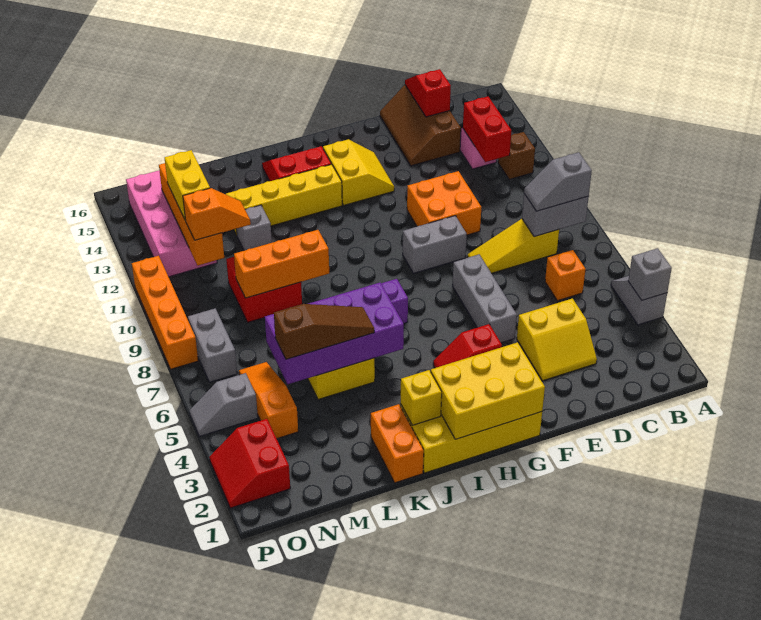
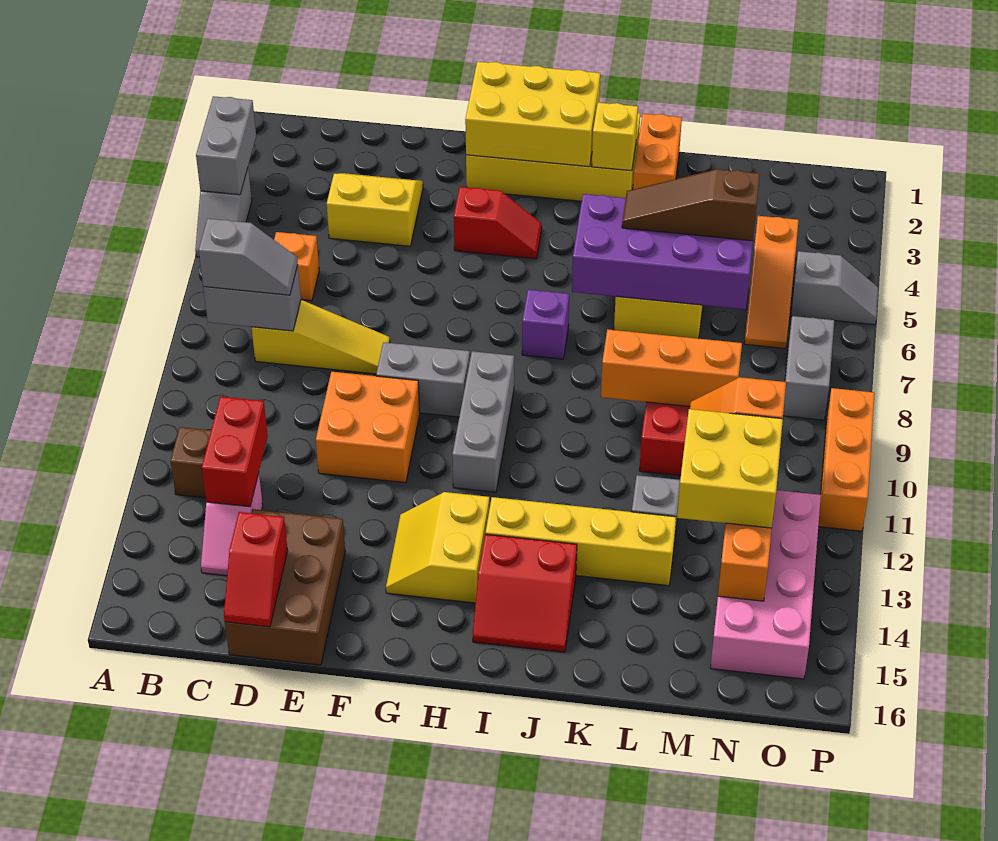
grey 1x1 brick [628,248,672,300] -> grey 1x2 brick [196,96,256,195]
brown 2x3 slope [380,85,461,166] -> brown 2x3 brick [225,509,345,665]
grey 1x3 brick [453,254,517,343] -> grey 1x3 brick moved to [452,351,514,492]
yellow 1x2 brick [165,150,210,219] -> yellow 2x2 brick [677,409,783,528]
red 2x2 slope [210,419,290,508] -> none
orange 1x4 brick [132,256,198,369] -> orange 1x3 brick [818,388,875,531]

